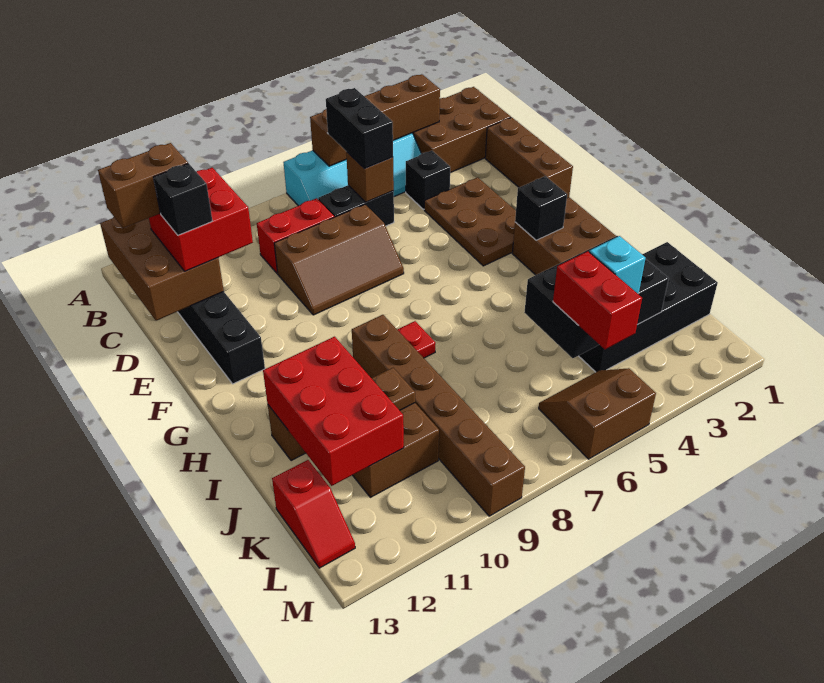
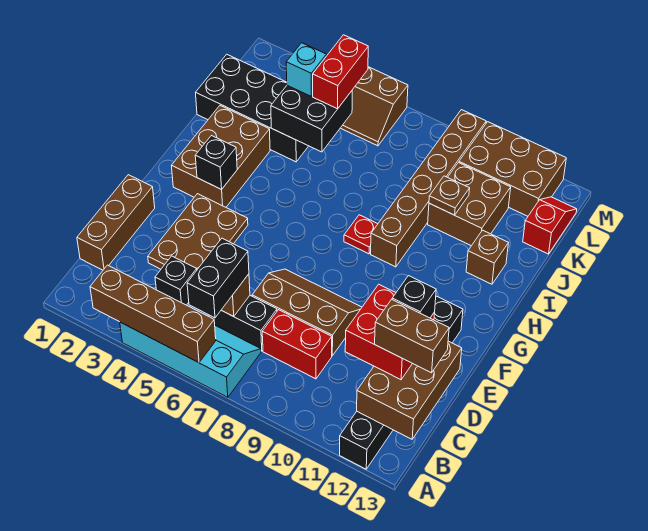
brown 2x3 brick [413,87,511,173] -> brown 2x3 brick moved to [459,122,566,216]
red 2x3 brick [263,337,404,486] -> none
black 2x3 brick [524,236,669,358] -> black 2x2 brick [271,85,352,152]

